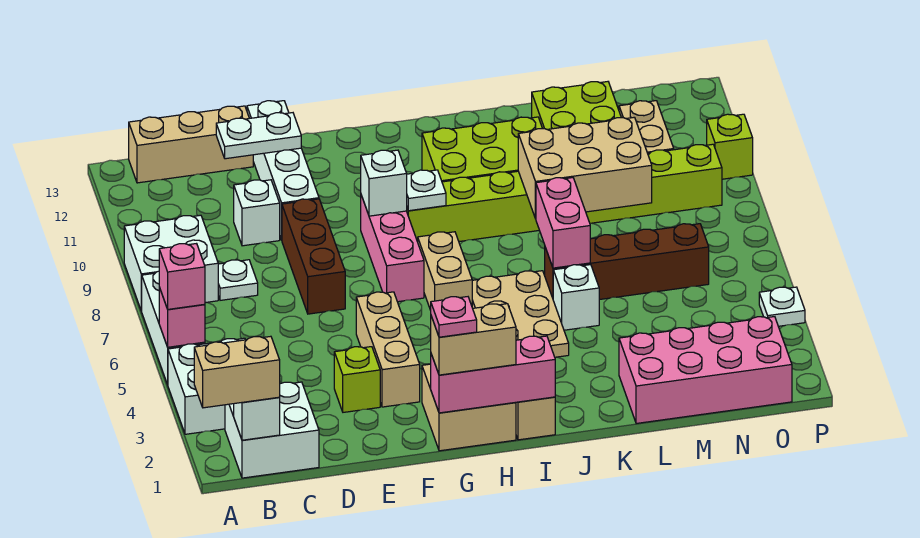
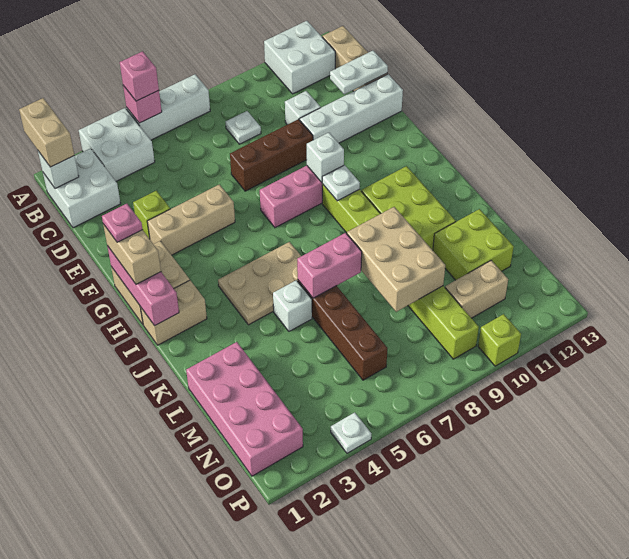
white 2x2 brick [124,215,218,311] -> white 2x2 brick moved to [264,21,335,94]
white 1x2 plate [216,113,301,159] -> white 1x2 plate turned to [330,51,388,94]
tan 1x2 brick [418,232,472,310] -> none

